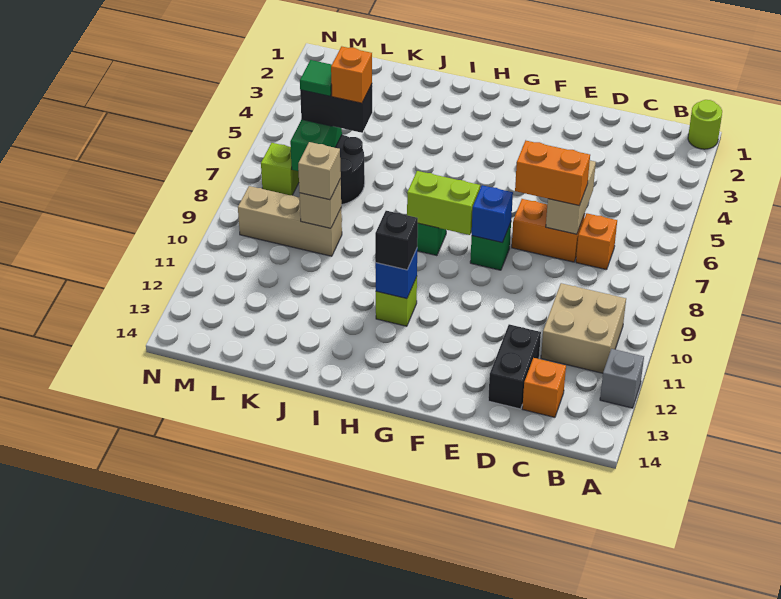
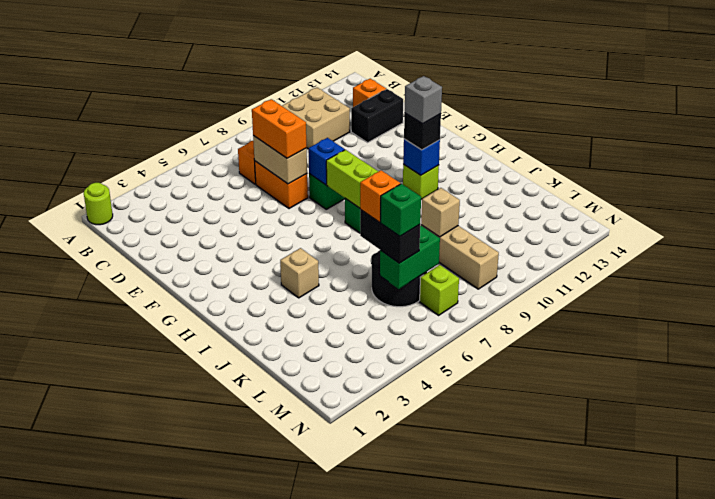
grey 1x1 brick [600,349,644,408] -> grey 1x1 brick moved to [405,76,442,124]
tan 1x2 brick [546,161,596,234] -> tan 1x2 brick turned to [253,136,307,184]
tan 1x1 brick [298,142,341,200] -> tan 1x1 brick moved to [280,248,319,298]
green 1x1 tile [300,60,332,96] -> green 1x1 brick [380,184,421,236]

